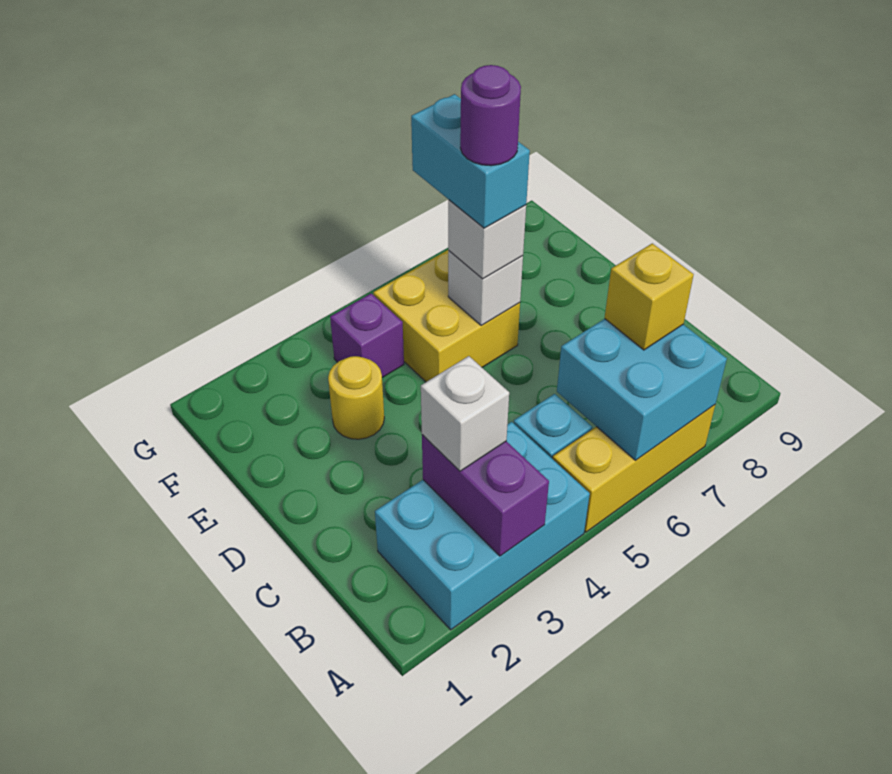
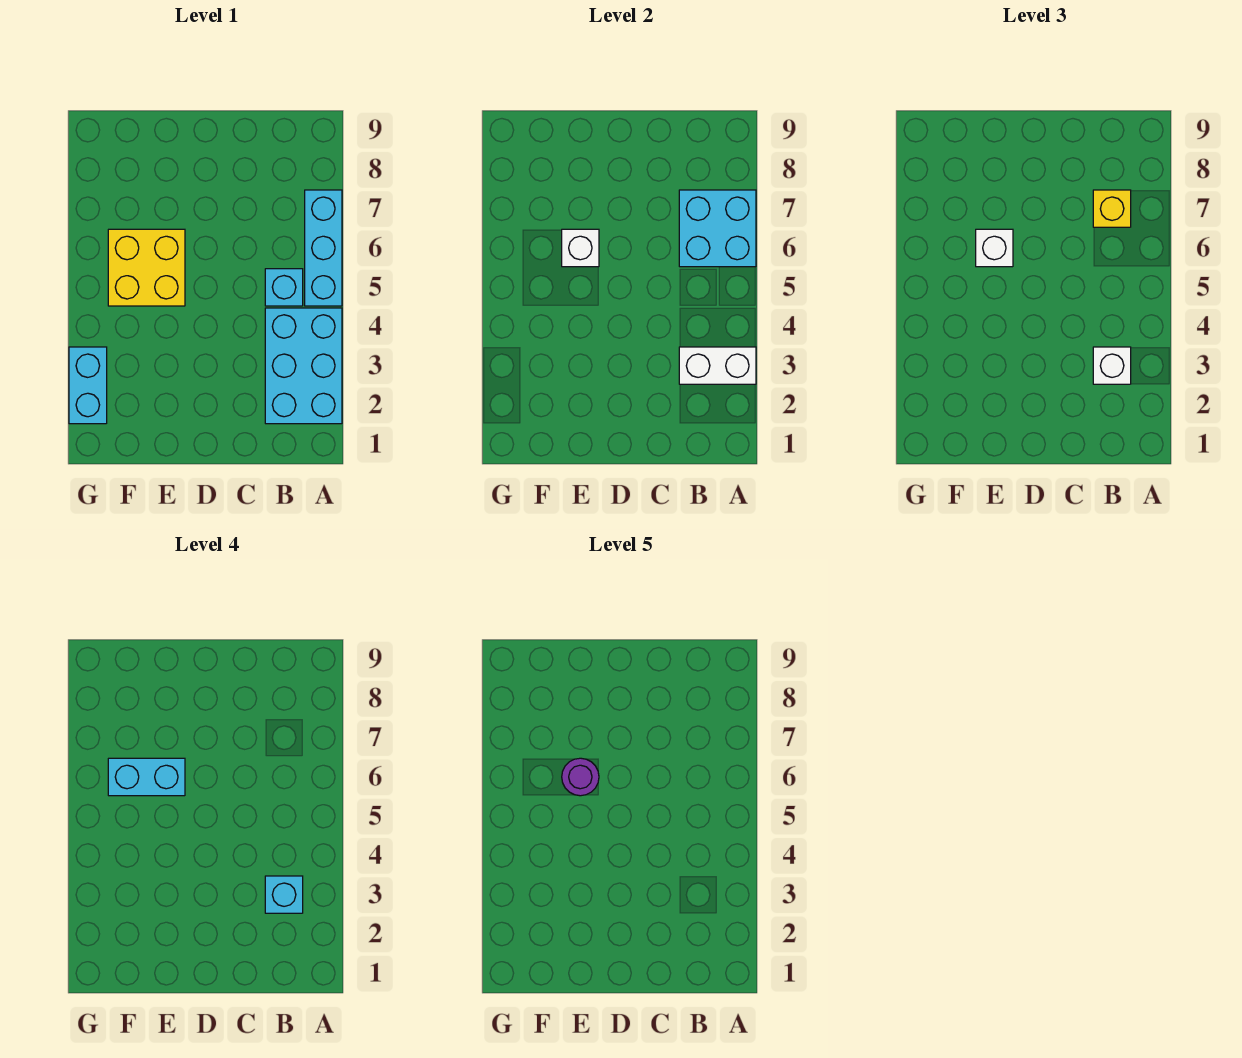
purple 1x2 brick [422,435,549,556] -> white 1x2 brick [679,347,756,384]
yellow 1x3 brick [553,405,715,532] -> cyan 1x3 brick [305,190,342,306]
none -> cyan 1x1 brick [265,876,303,913]
yellow 1x1 round brick [328,356,384,439] -> none
purple 1x1 brick [330,293,404,378] -> none
none -> cyan 1x2 brick [69,347,107,424]

